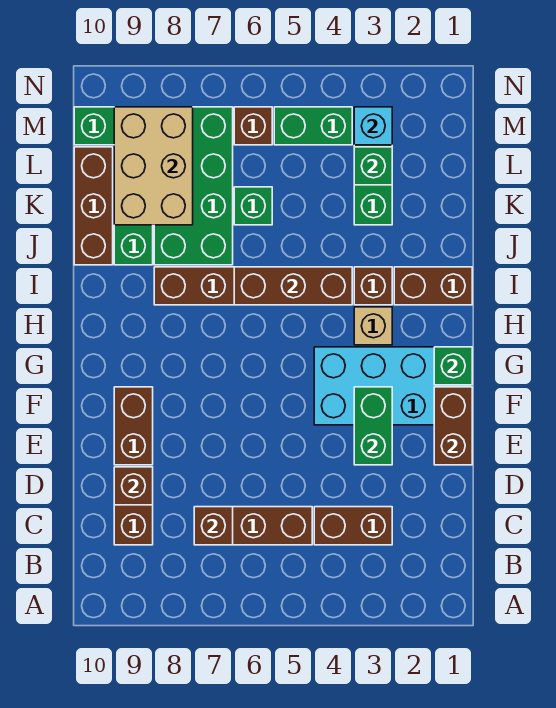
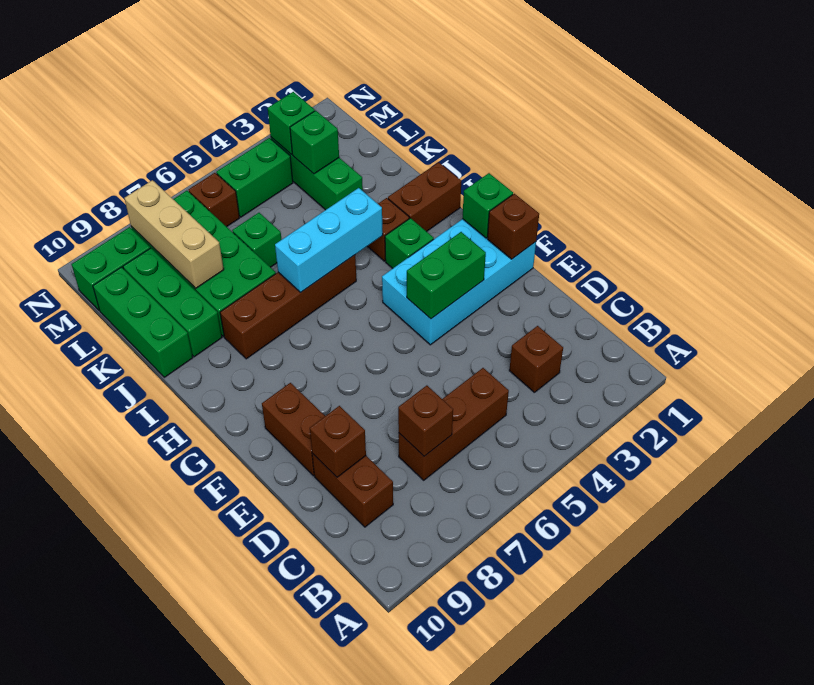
brown 1x2 brick [314,507,392,545] -> brown 1x1 brick [509,326,563,392]
brown 1x2 brick [434,387,472,465] -> brown 1x1 brick [487,194,539,259]
green 1x2 brick [354,387,392,465] -> green 1x2 brick turned to [407,232,486,319]
tan 1x1 brick [354,307,392,345] -> green 1x1 brick [385,218,434,269]
brown 1x3 brick [234,267,352,305] -> cyan 1x3 brick [275,188,383,292]
brown 1x3 brick [74,147,113,265] -> green 1x3 brick [93,267,193,377]
tan 2x3 brick [114,107,193,225] -> tan 1x3 brick [124,180,224,288]
cyan 1x1 brick [354,107,392,145] -> green 1x1 brick [268,92,315,154]

